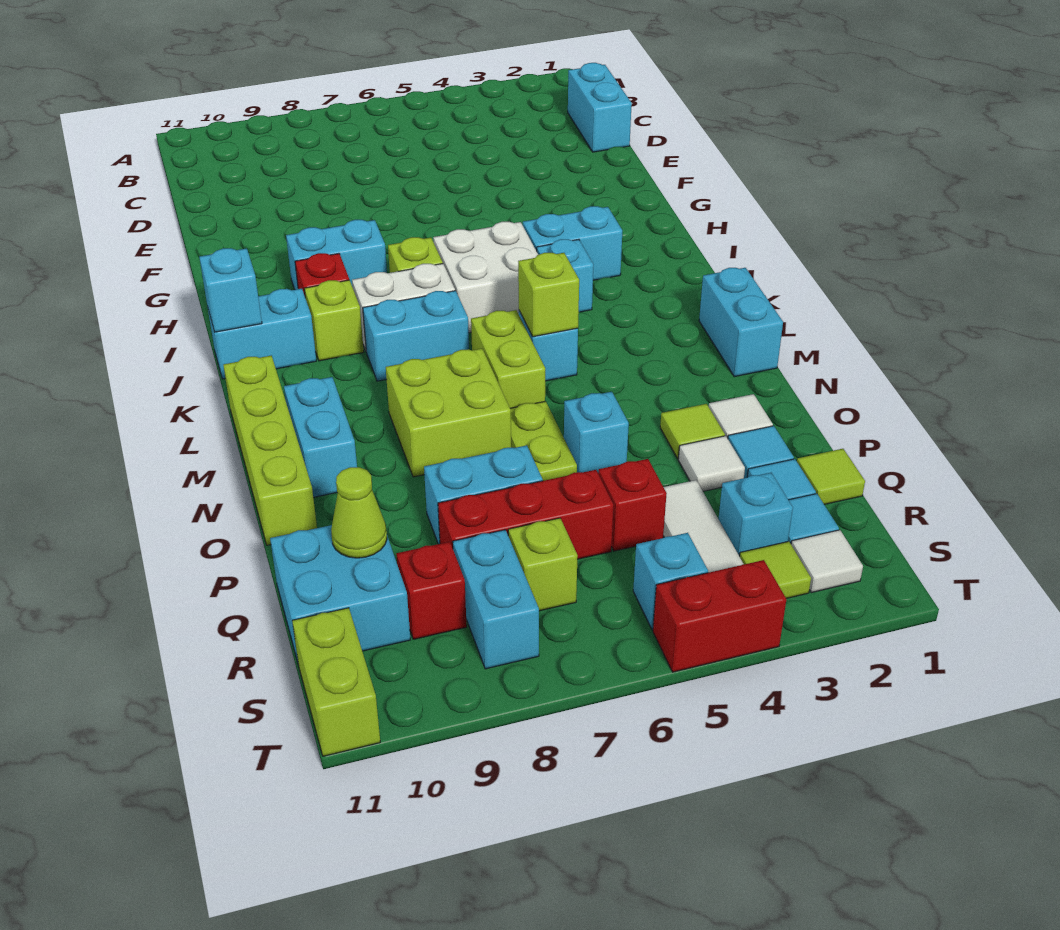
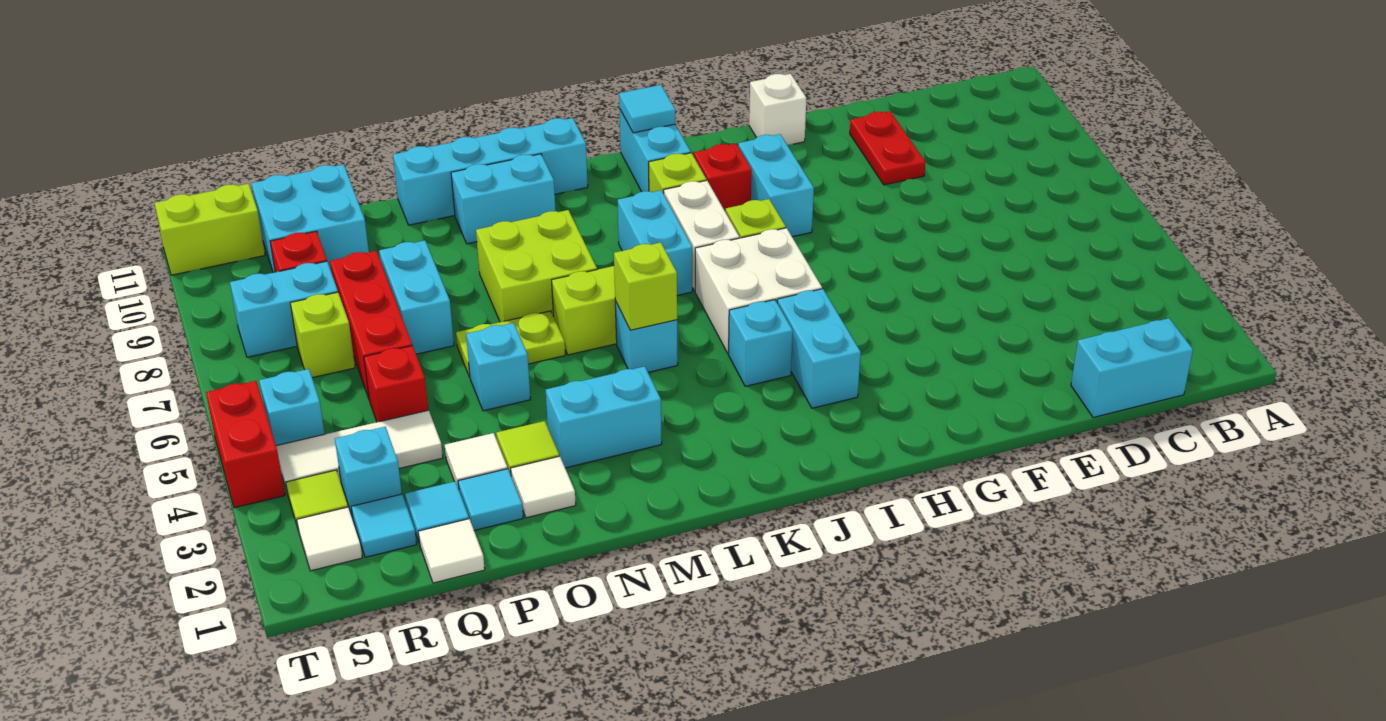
none -> red 1x2 plate [850,111,926,185]
none -> white 1x1 brick [749,74,806,145]
cyan 1x1 brick [199,248,262,332] -> cyan 1x1 tile [619,85,675,133]
cyan 1x2 brick [699,268,783,377] -> cyan 1x2 brick moved to [546,366,662,468]
lime 1x4 brick [223,356,317,545] -> cyan 1x4 brick [393,118,588,225]
lime 1x1 tile [797,449,865,504] -> white 1x1 tile [418,519,485,583]
lime 1x1 cone [331,467,387,558] -> none

